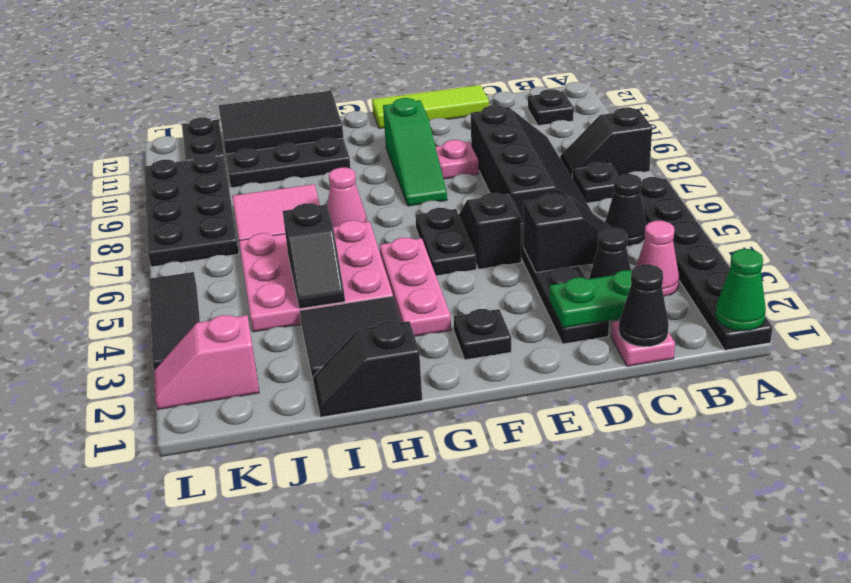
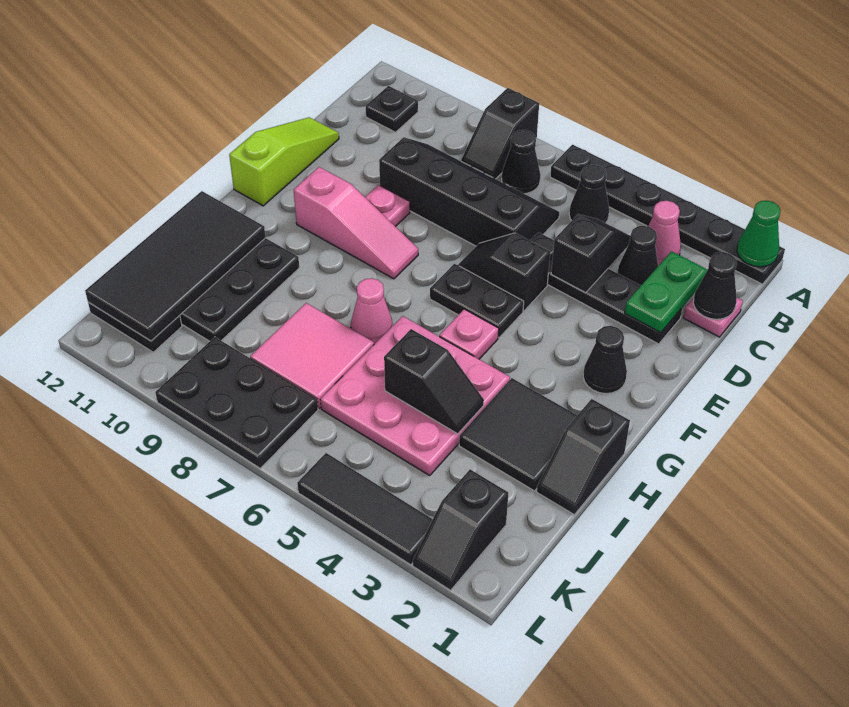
black 1x1 plate [572,162,618,203] -> black 1x1 cone [502,130,541,194]
lime 1x3 tile [372,85,489,129] -> lime 1x3 slope [229,117,339,206]
black 1x1 plate [453,309,511,360] -> black 1x1 cone [583,326,627,394]
green 1x3 slope [383,98,447,206] -> pink 1x3 slope [294,167,418,279]
pink 1x3 plate [379,238,451,336] -> pink 1x1 plate [439,309,499,359]
black 2x3 tile [219,91,343,154] -> black 2x4 tile [85,191,266,341]
pink 1x2 slope [154,315,259,409] -> black 1x2 slope [413,469,508,590]
black 2x4 plate [145,154,239,267] -> black 2x3 plate [155,337,318,468]

